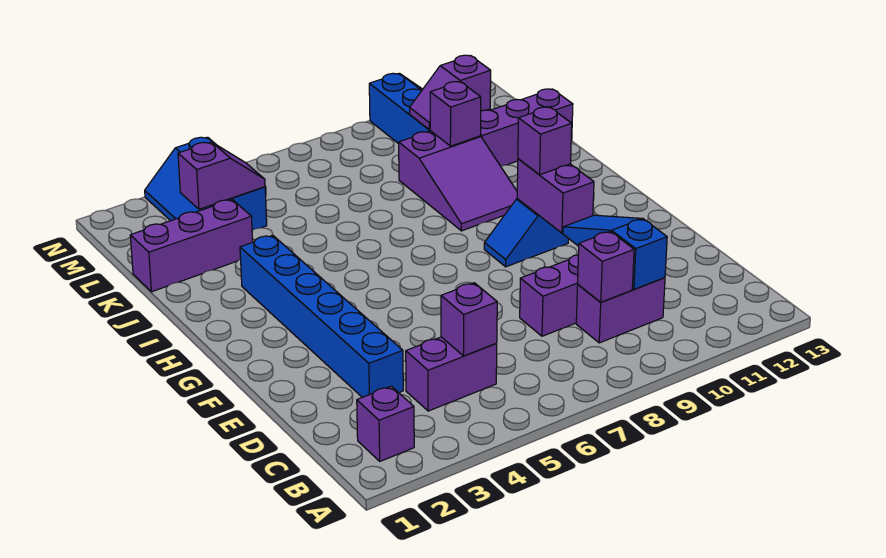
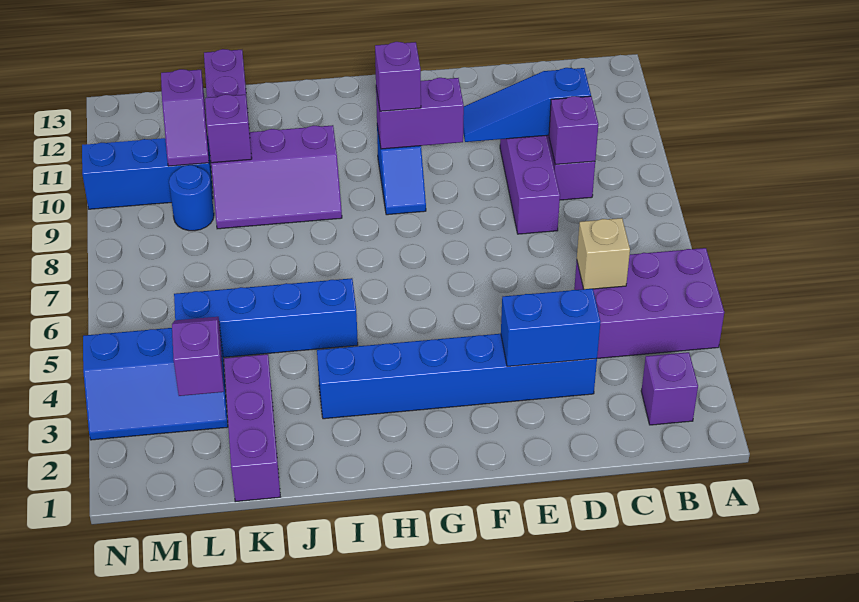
purple 1x2 brick [406,337,497,411] -> purple 2x3 brick [574,248,724,358]
purple 1x1 brick [441,283,497,356] -> tan 1x1 brick [577,218,630,289]
none -> blue 1x2 brick [501,289,601,366]
none -> blue 1x4 brick [174,278,358,357]
purple 2x3 slope [399,131,517,231] -> purple 2x3 slope turned to [211,125,342,229]
none -> blue 1x1 round brick [169,165,214,231]

